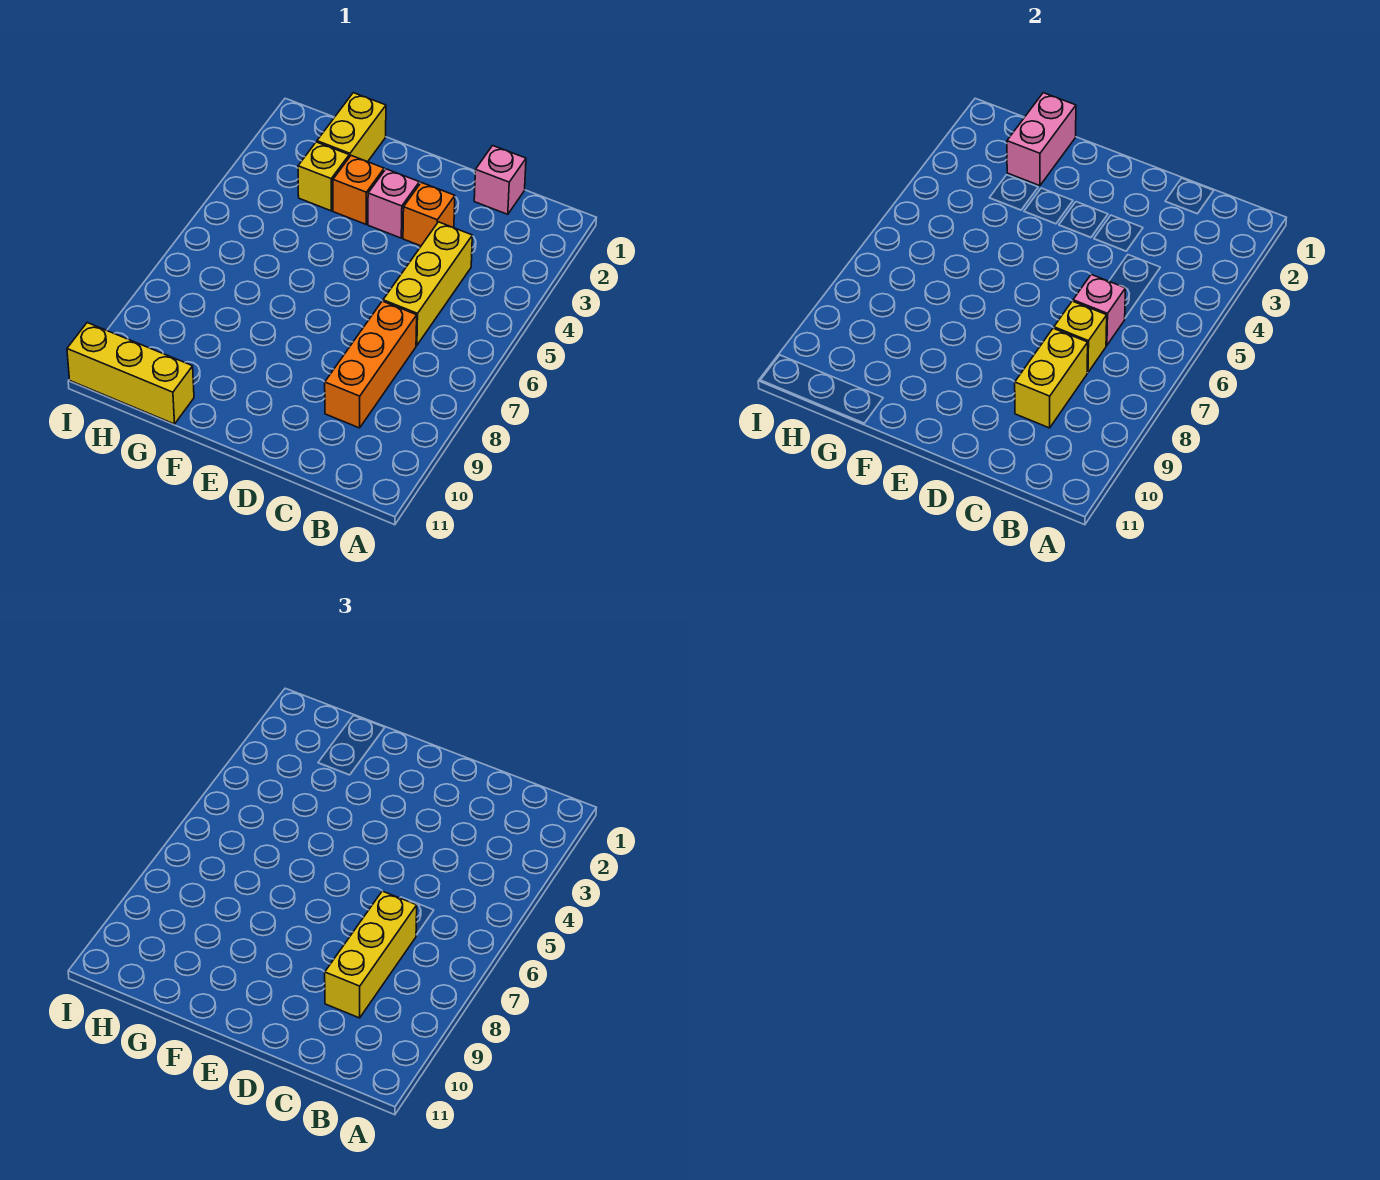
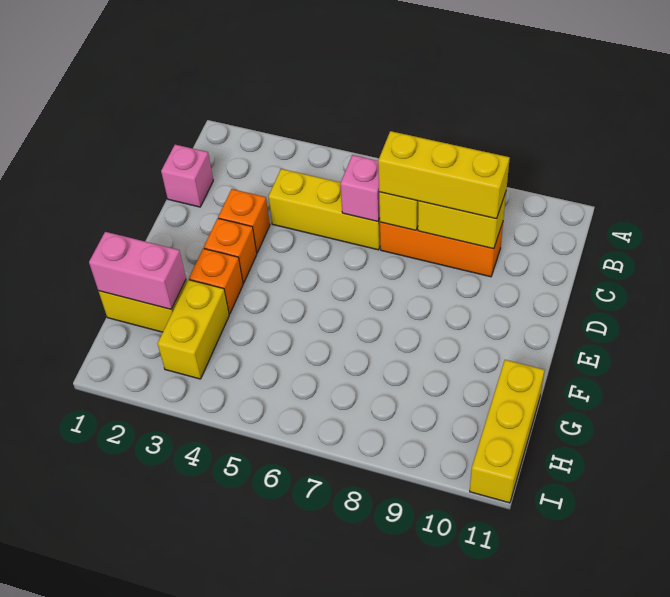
pink 1x1 brick [368,169,419,238] -> orange 1x1 brick [204,218,257,283]
yellow 1x1 brick [298,142,349,211] -> yellow 1x2 brick [158,280,229,379]

